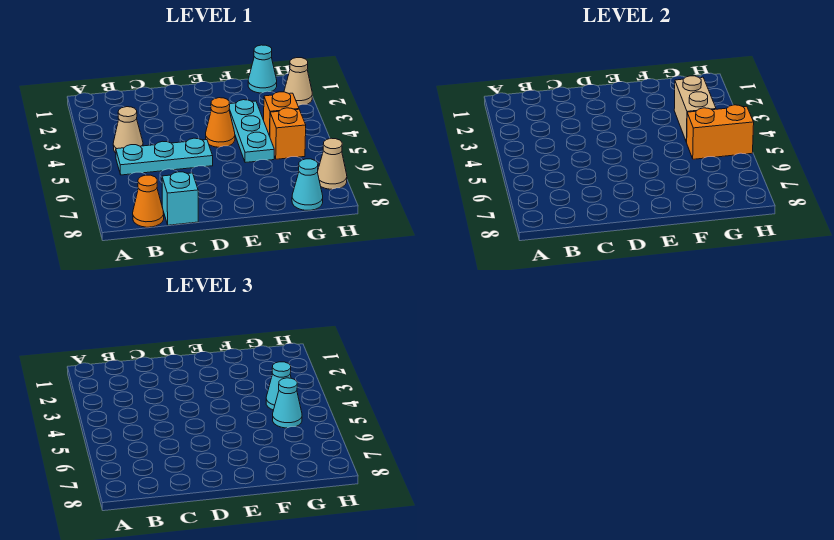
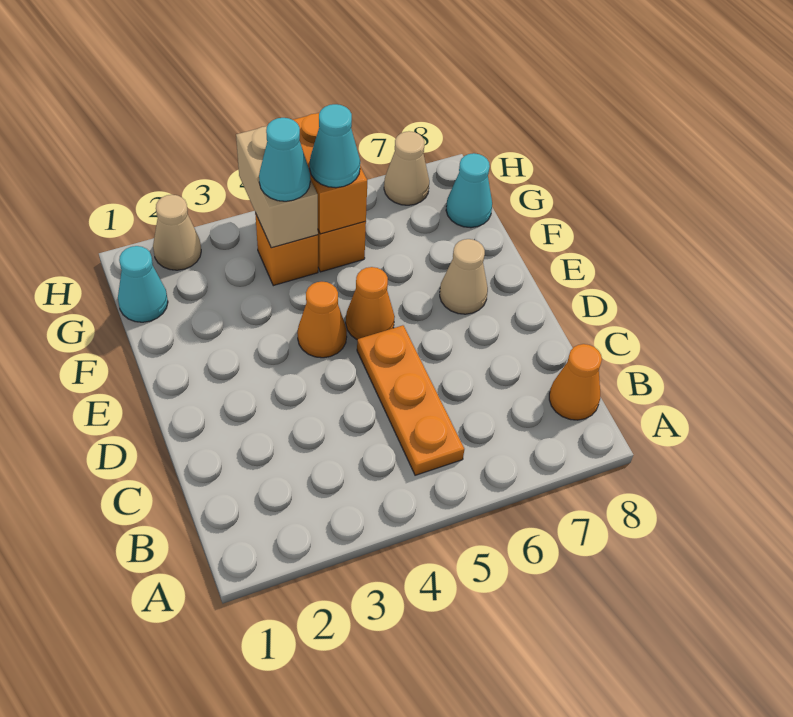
tan 1x1 cone [113,107,143,153] -> tan 1x1 cone moved to [440,239,488,314]
cyan 1x3 plate [116,138,213,175] -> orange 1x3 plate [357,325,464,475]
cyan 1x1 brick [162,172,198,225] -> none
none -> orange 1x1 cone [346,267,395,339]
cyan 1x3 plate [229,100,274,163] -> none
tan 1x2 brick [674,76,716,142] -> tan 1x2 brick turned to [236,126,318,248]

